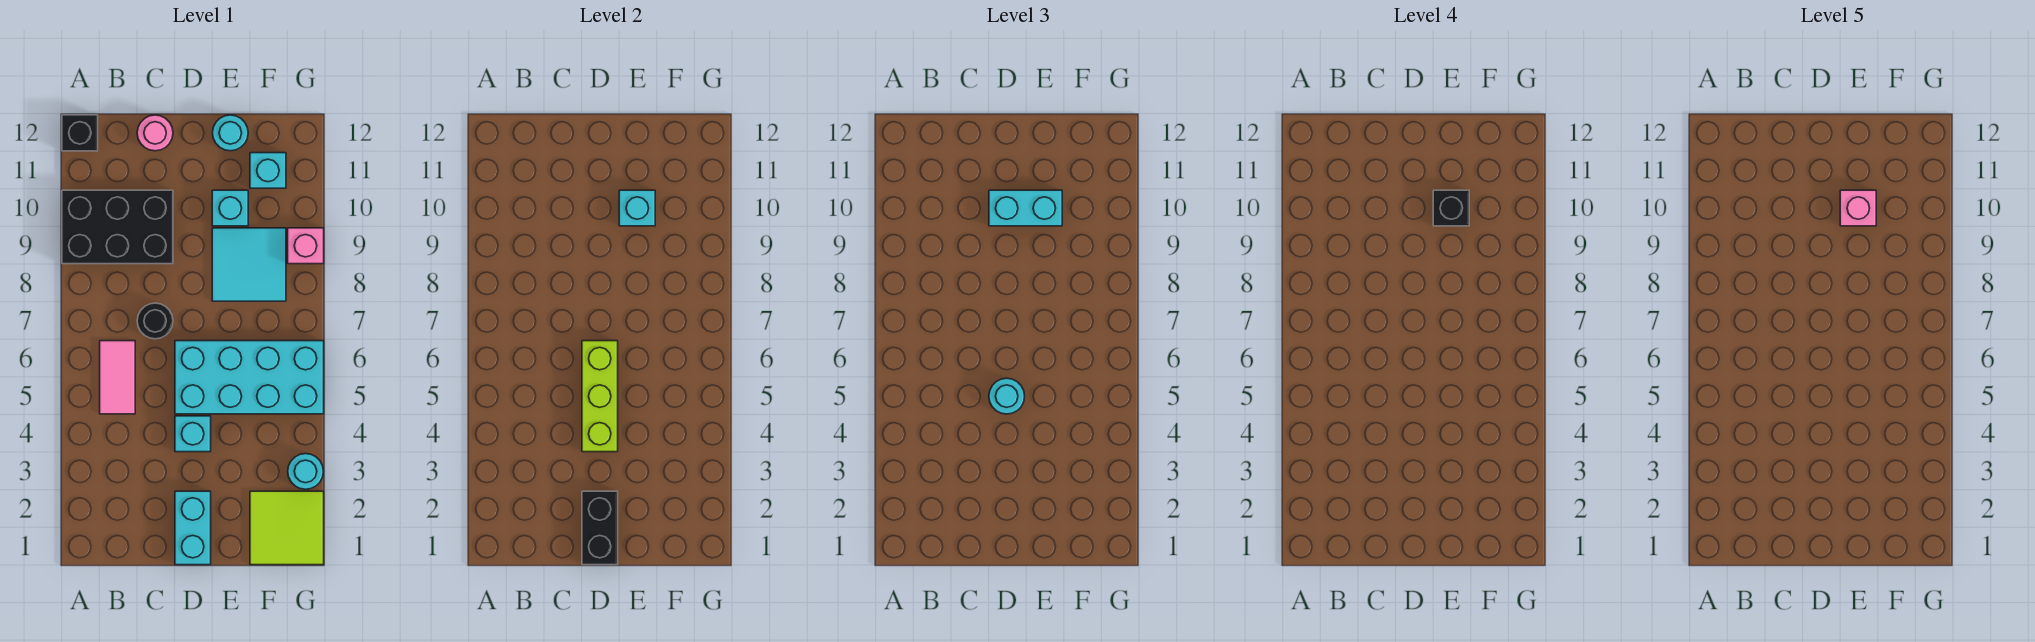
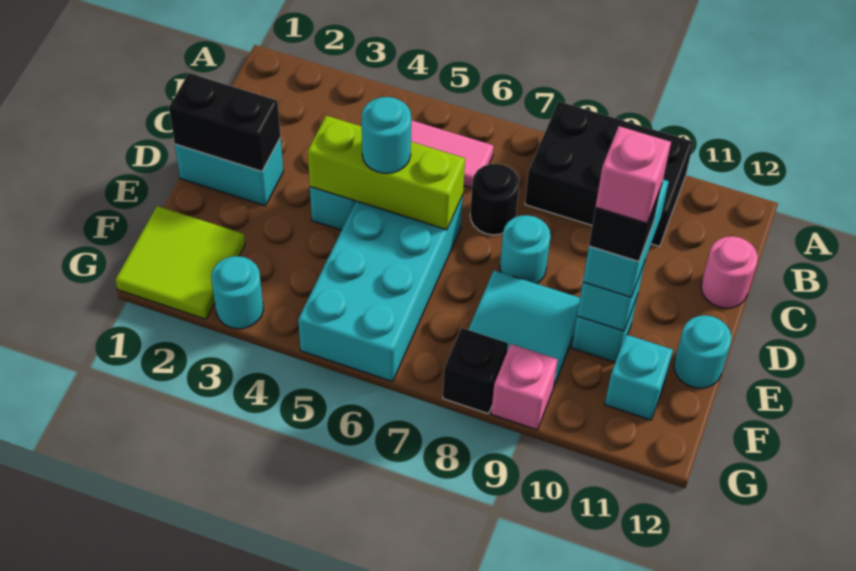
black 2x3 brick [62,190,173,264] -> black 2x3 brick turned to [525,101,693,246]
black 1x1 brick [62,115,98,151] -> black 1x1 brick moved to [443,328,508,414]
none -> cyan 1x1 round brick [500,215,551,284]

